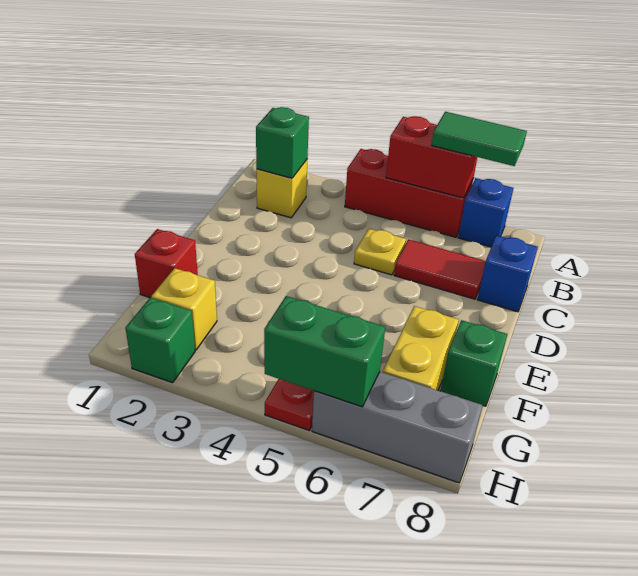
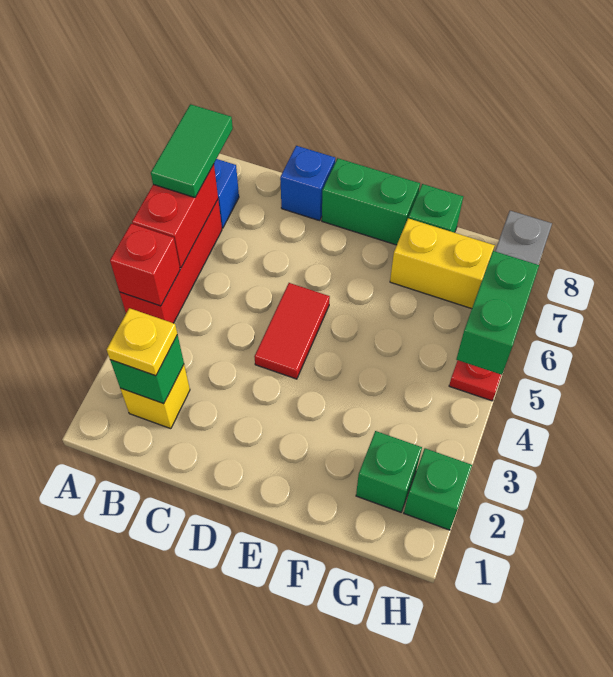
yellow 1x1 plate [354,229,406,275] -> yellow 1x1 plate moved to [107,308,177,376]
red 1x2 tile [394,239,486,299] -> red 1x2 tile moved to [254,283,330,379]
none -> green 1x2 brick [322,158,420,245]
red 1x1 brick [135,229,198,298] -> red 1x1 brick moved to [110,224,180,306]
yellow 1x1 brick [152,268,217,350] -> green 1x1 brick [356,431,422,512]

